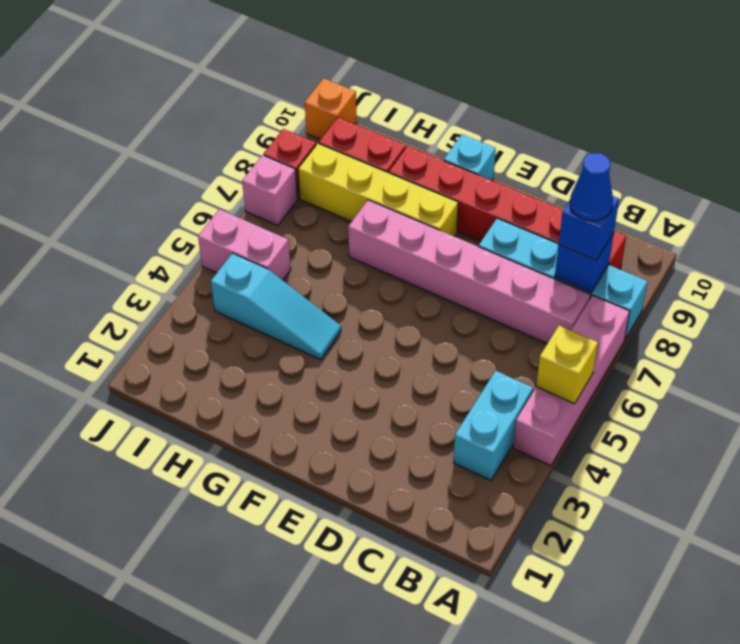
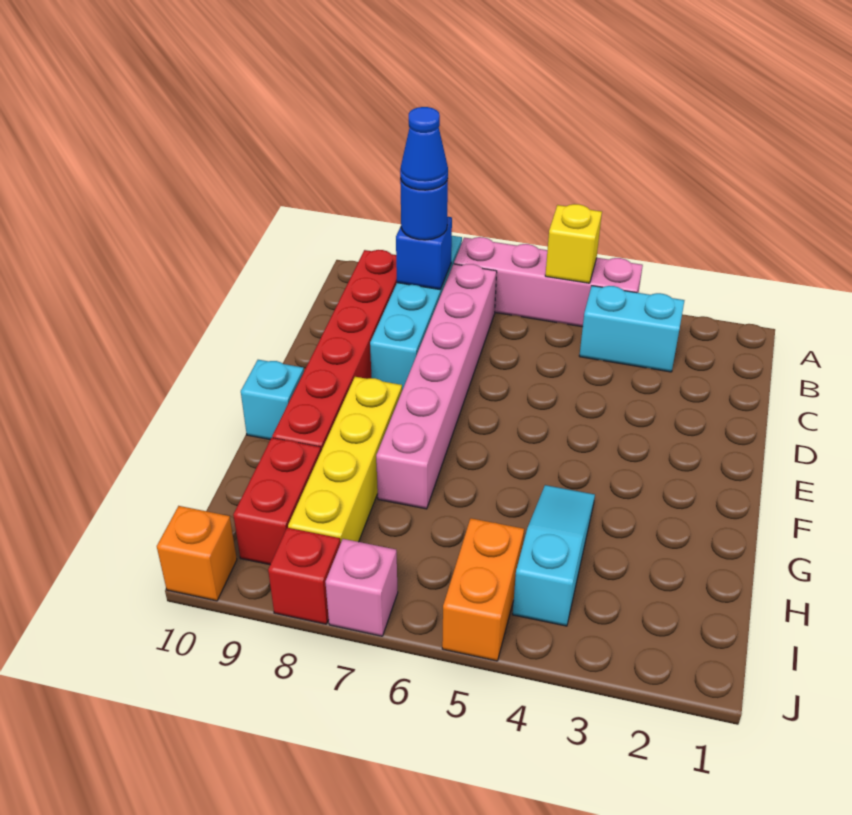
blue 1x1 brick [559,196,619,260] -> blue 1x1 round brick [400,179,448,240]
pink 1x2 brick [198,209,291,280] -> orange 1x2 brick [442,518,524,661]

